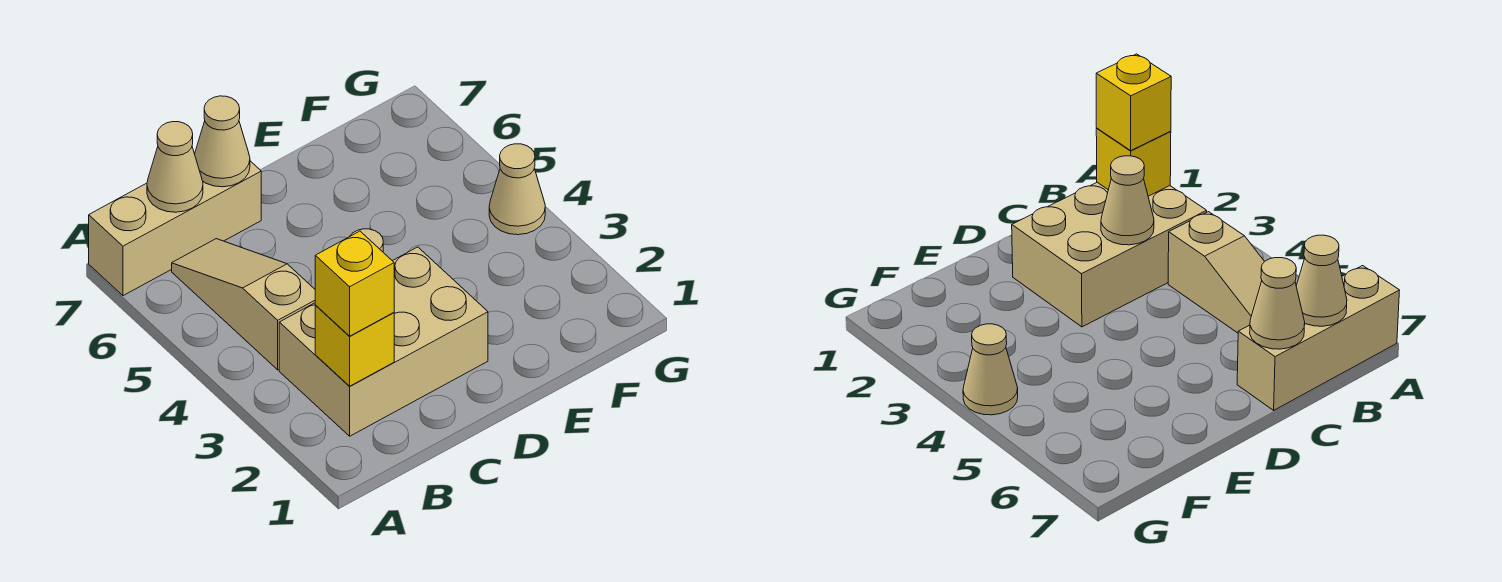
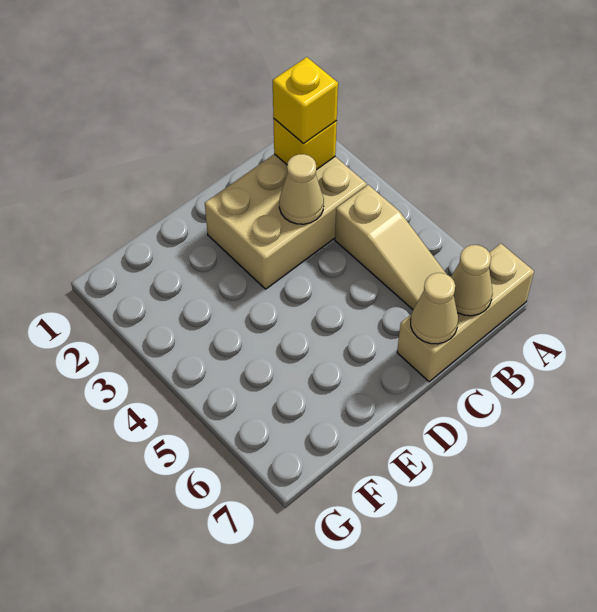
tan 1x1 cone [489,144,545,235] -> none

